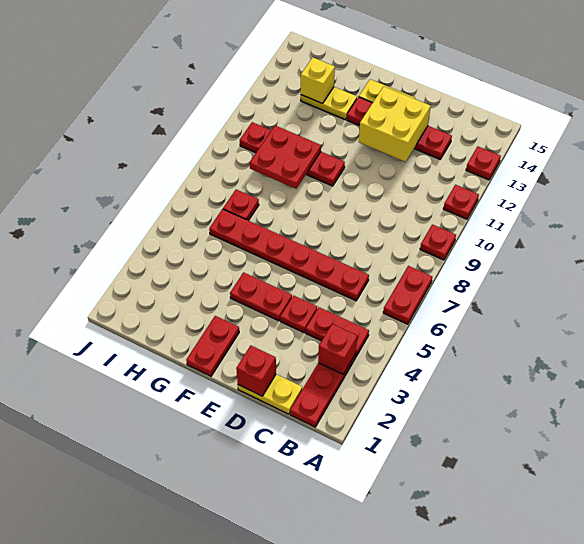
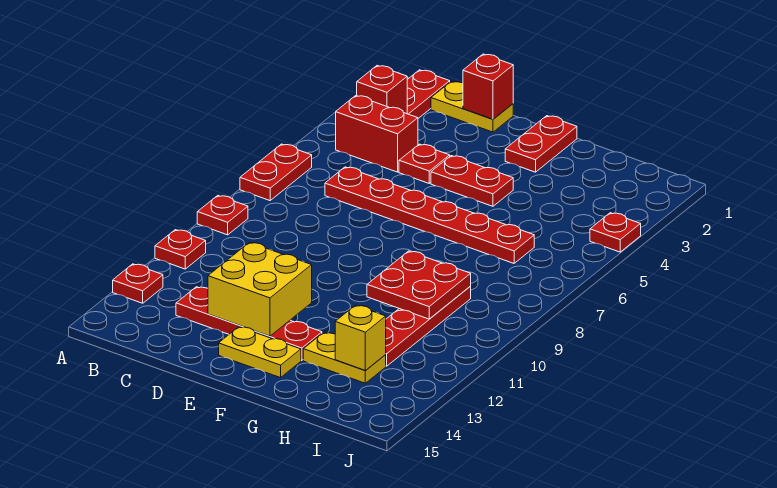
red 1x2 plate [306,307,369,356] -> red 1x2 brick [336,96,418,172]
red 1x4 plate [240,122,345,186] -> red 1x4 plate turned to [385,286,471,366]
red 1x1 plate [223,189,259,221] -> red 1x1 plate moved to [590,213,641,252]

